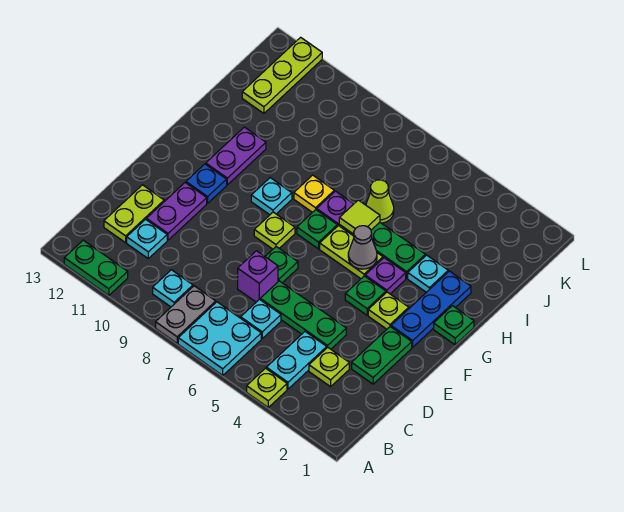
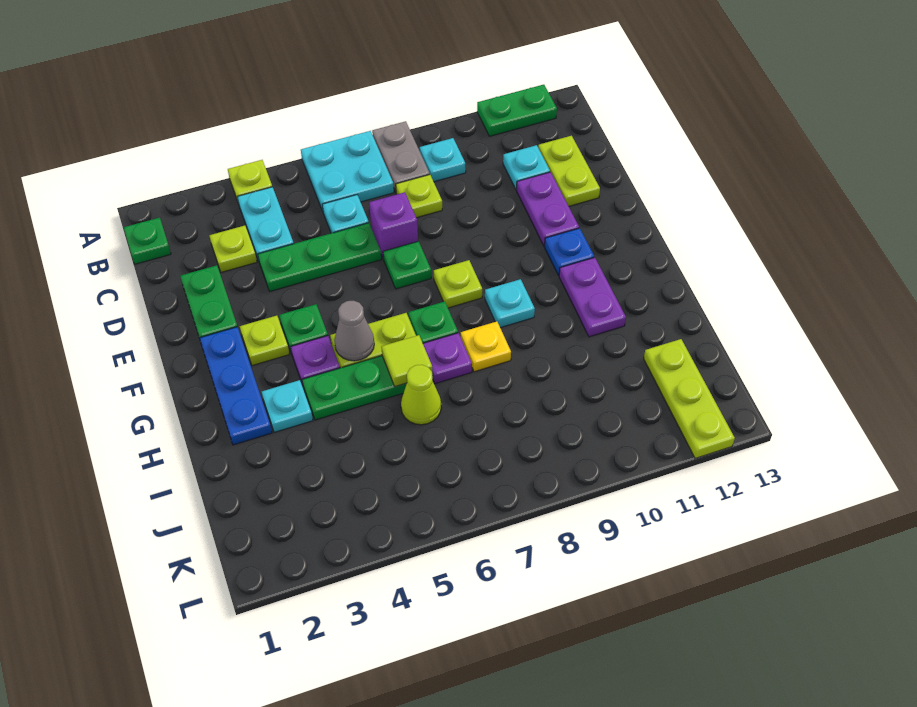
none -> lime 1x1 plate [396,175,442,218]
green 1x1 plate [434,306,474,345] -> green 1x1 plate moved to [124,218,171,264]

